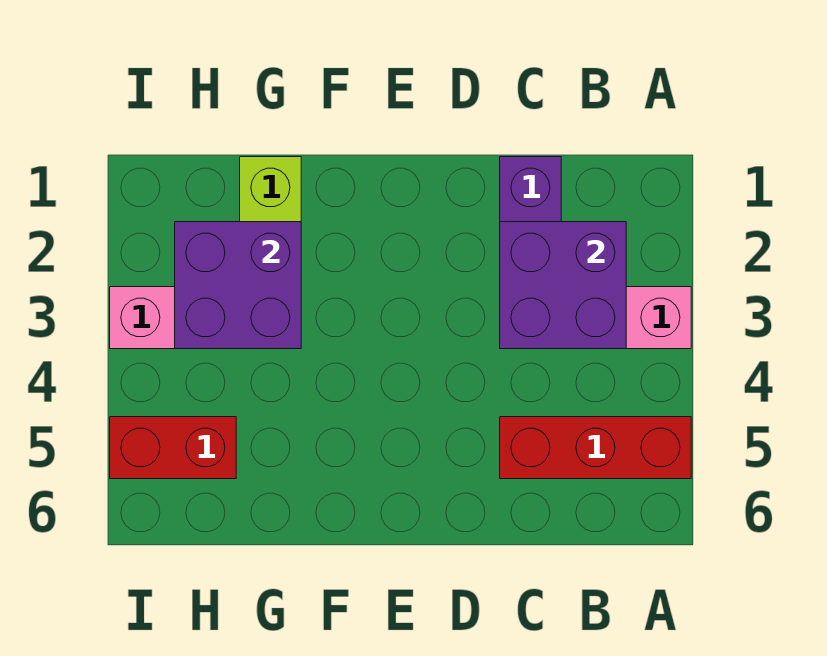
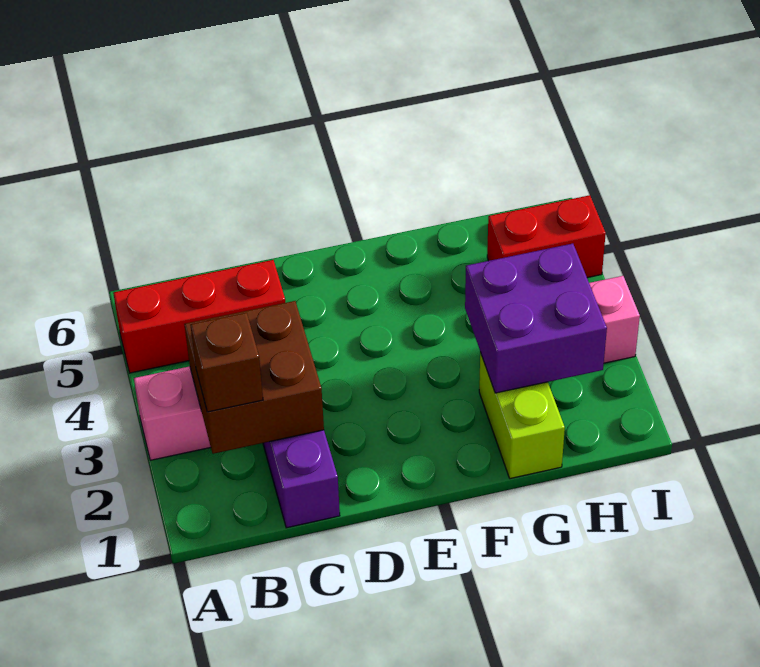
purple 2x2 brick [500,222,626,349] -> brown 2x2 brick [184,301,324,454]
none -> brown 1x1 brick [190,313,263,412]

